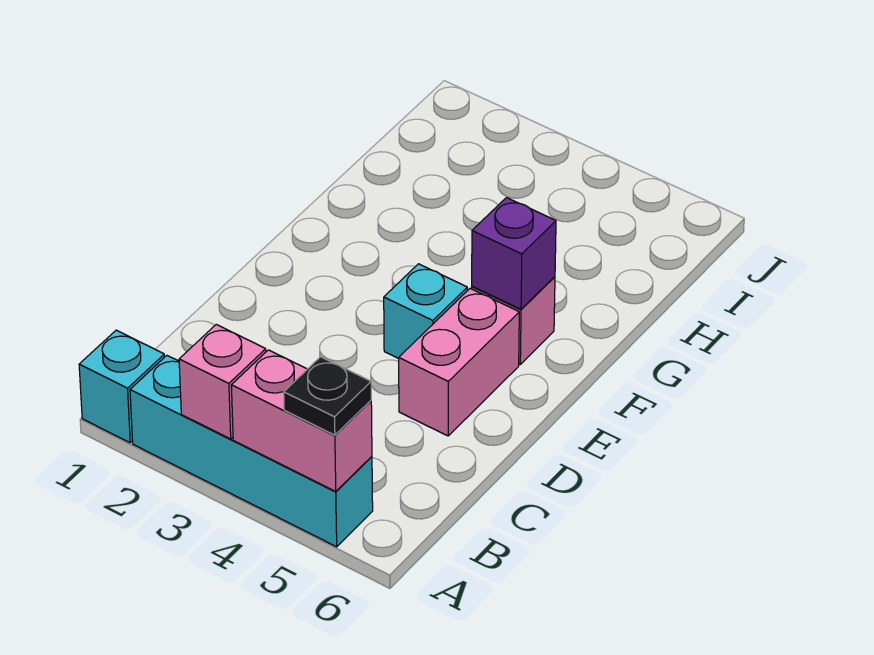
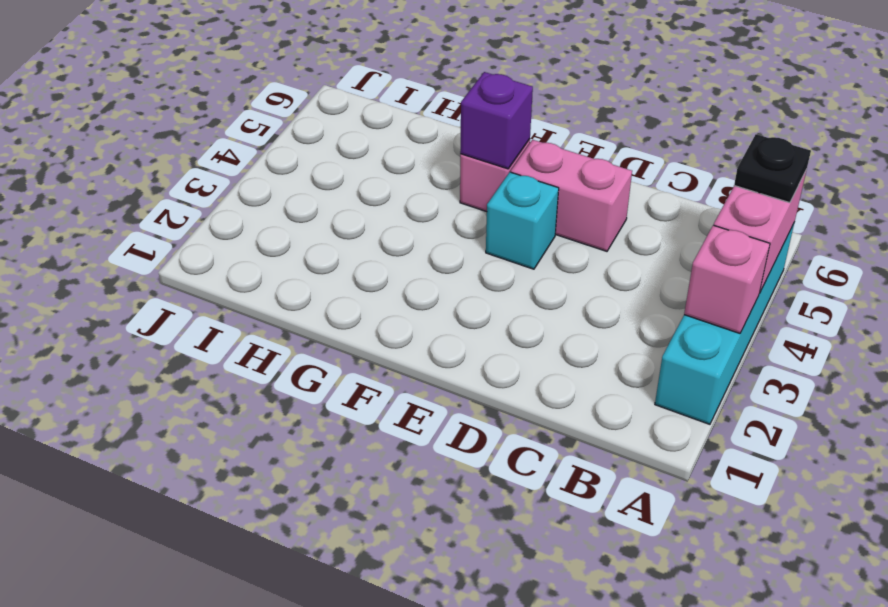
cyan 1x1 brick [79,330,165,443] -> none

